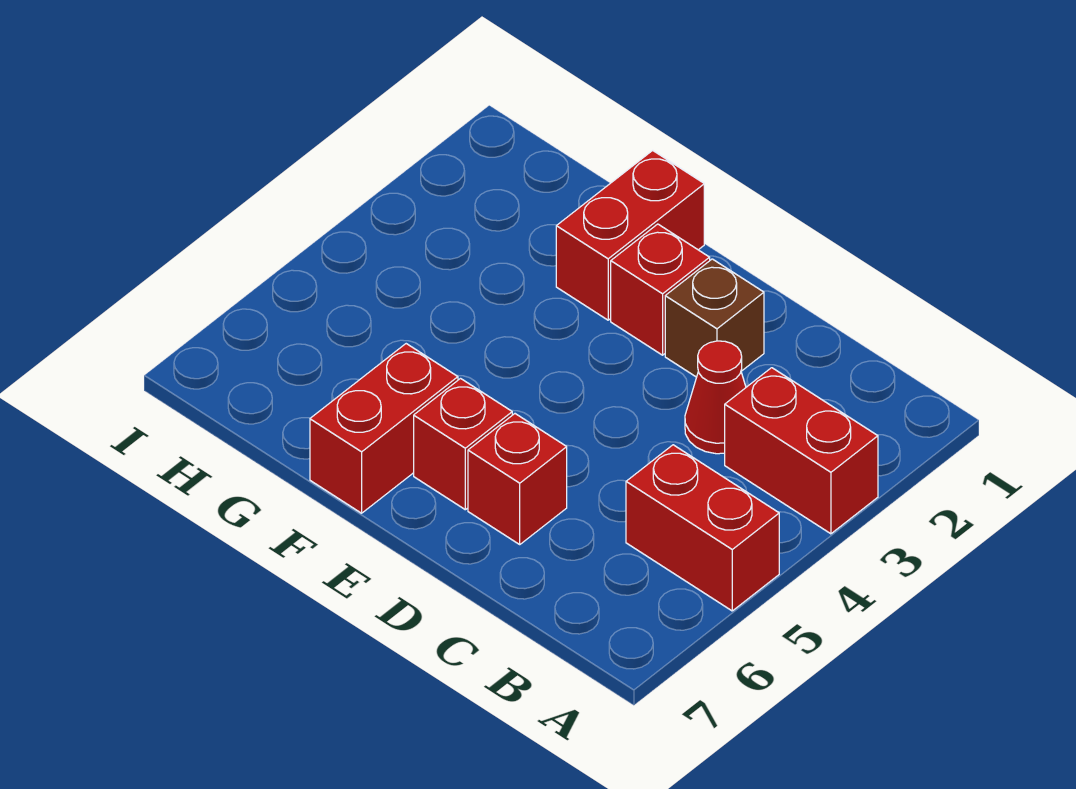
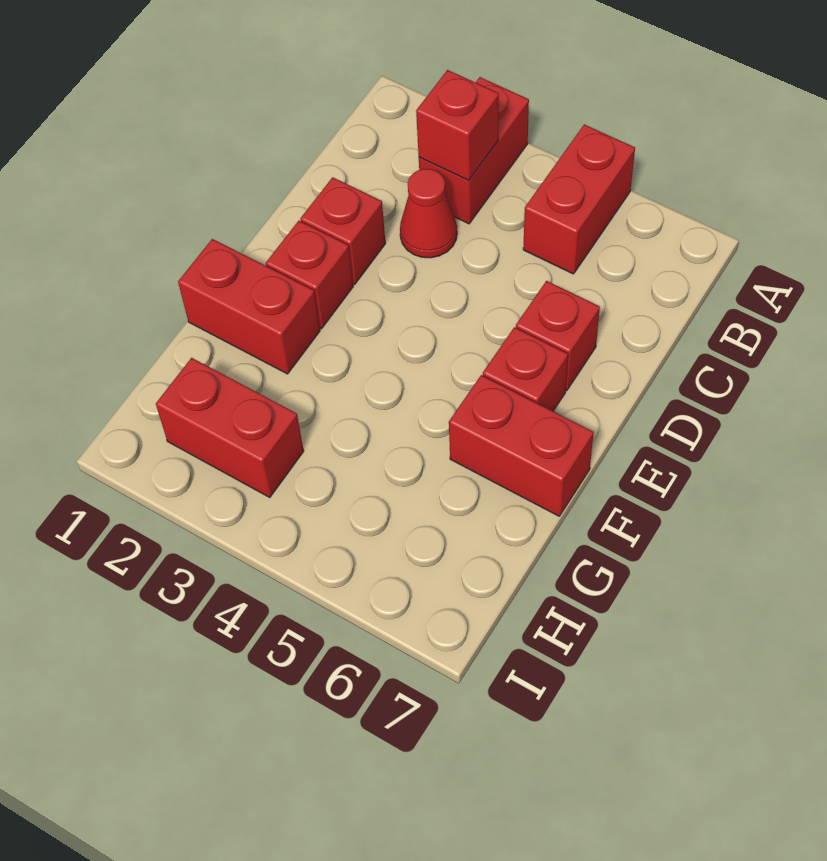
none -> red 1x1 brick [416,70,499,181]
brown 1x1 brick [665,259,764,377] -> red 1x1 brick [300,177,385,284]
none -> red 1x2 brick [156,358,304,497]

